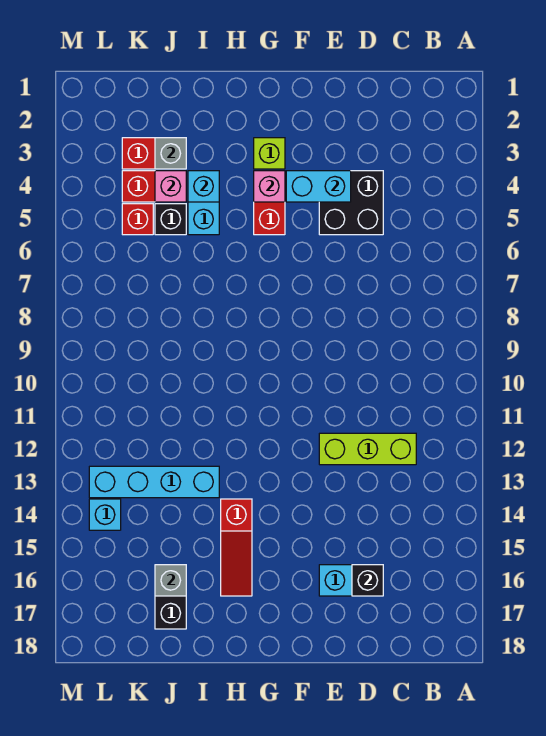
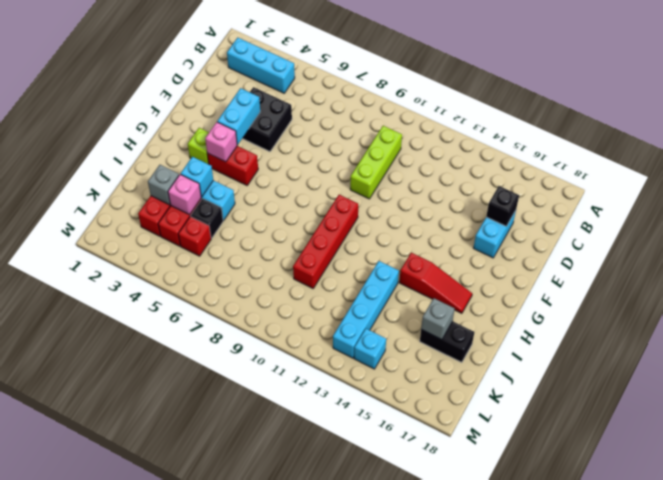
none -> cyan 1x3 brick [227,38,295,93]
lime 1x3 brick [319,433,416,465] -> lime 1x3 brick moved to [350,126,402,199]
none -> red 1x4 brick [293,195,358,288]

